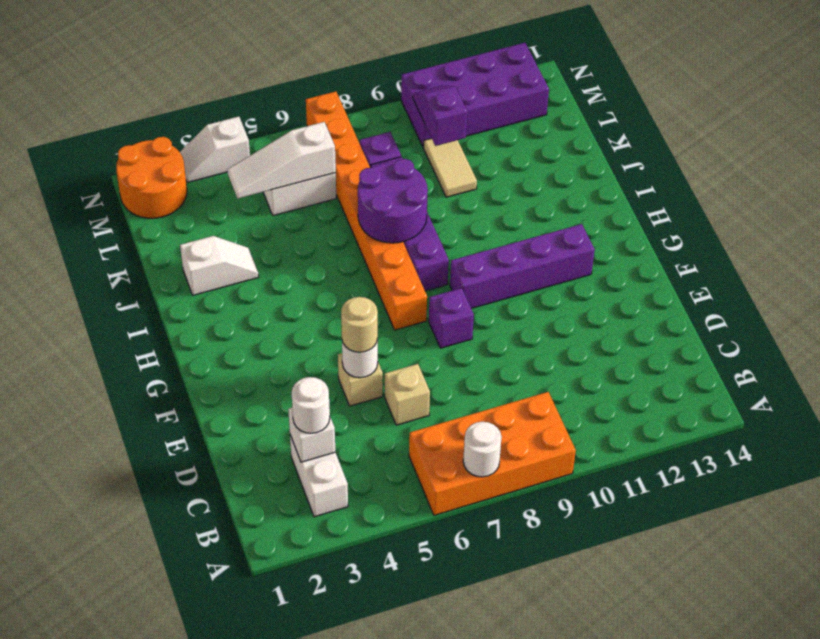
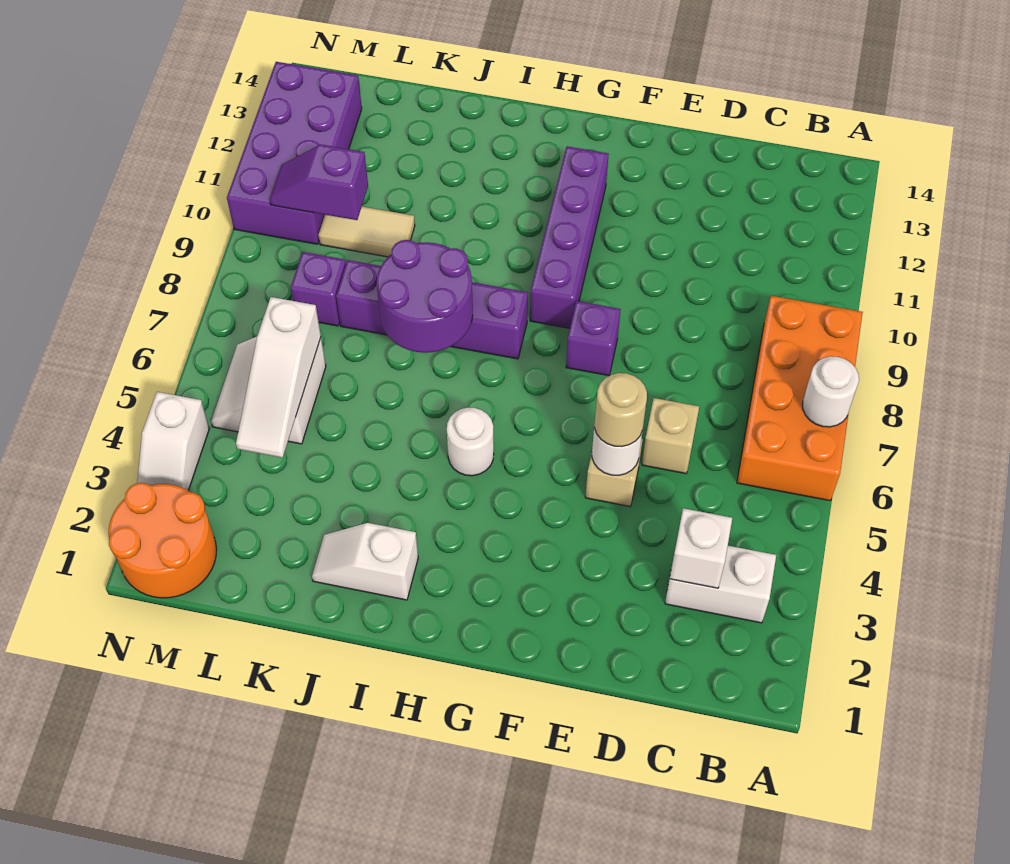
white 1x1 round brick [292,377,330,433] -> white 1x1 round brick moved to [447,407,494,476]
orange 1x8 brick [306,91,427,330] -> none
white 1x2 slope [180,236,258,295] -> white 1x2 slope turned to [312,523,418,600]

